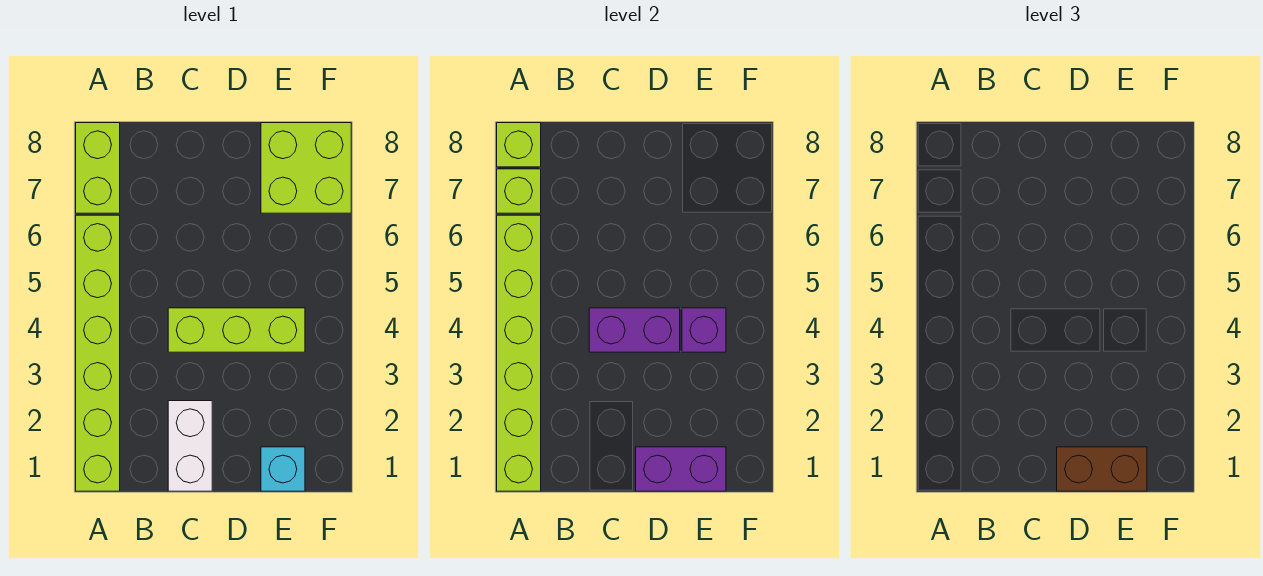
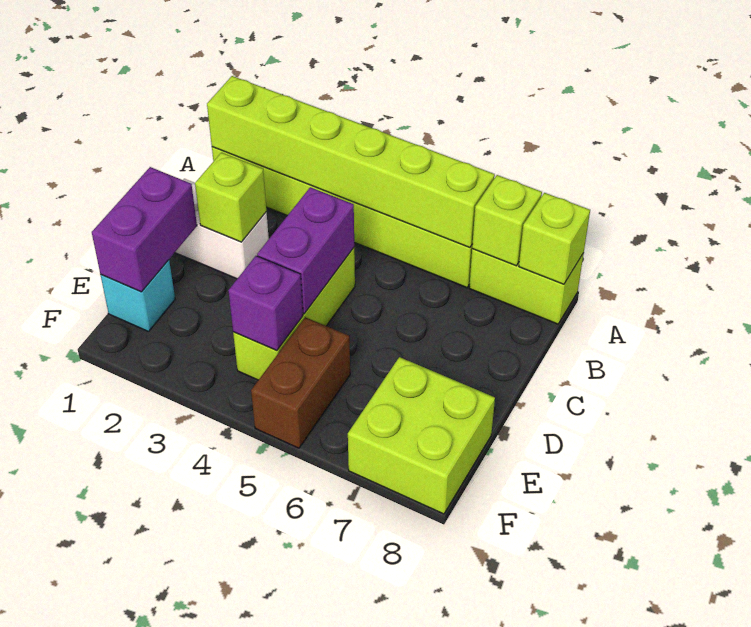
none -> lime 1x1 brick [195,153,266,242]
brown 1x2 brick [1057,447,1147,491] -> brown 1x2 brick moved to [251,317,350,448]

